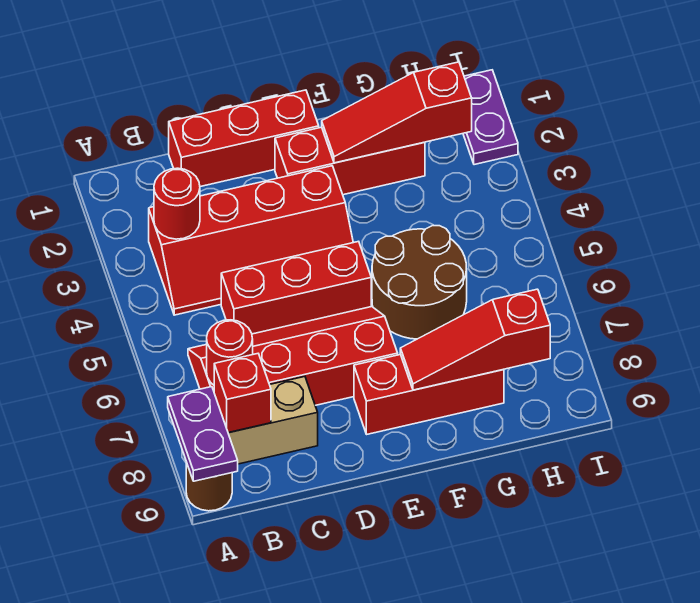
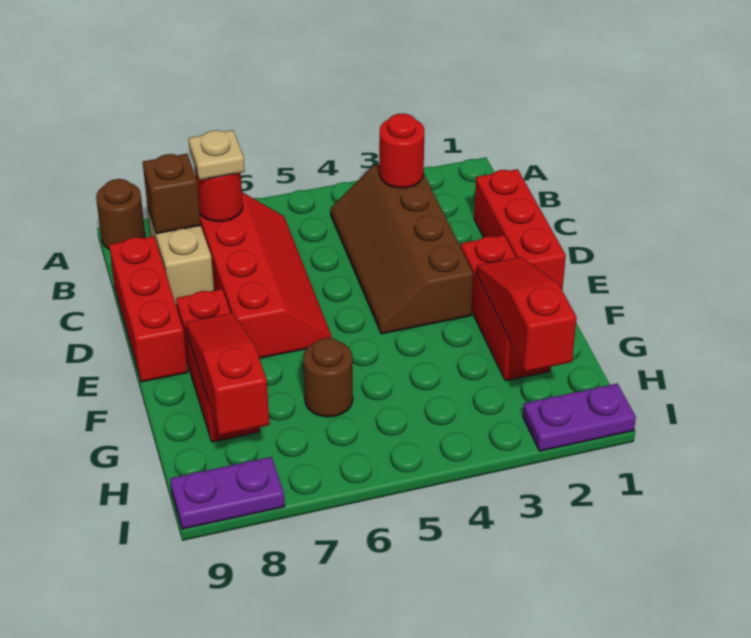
purple 1x2 plate [168,387,238,481] -> purple 1x2 plate moved to [170,457,285,529]
red 2x4 slope [149,166,353,315] -> brown 2x4 slope [331,165,473,334]
none -> tan 1x1 plate [189,130,245,180]
red 1x1 brick [214,354,271,433] -> brown 1x1 brick [143,154,201,234]
red 1x3 brick [221,241,371,334] -> red 1x3 brick moved to [109,236,188,382]
brown 2x2 round brick [372,226,467,339] -> brown 1x1 round brick [303,338,353,417]

